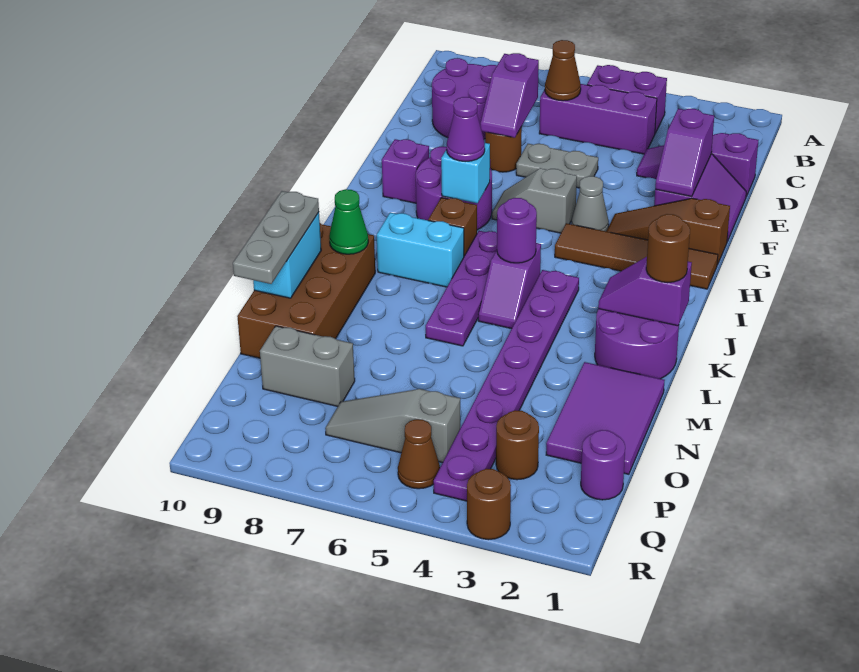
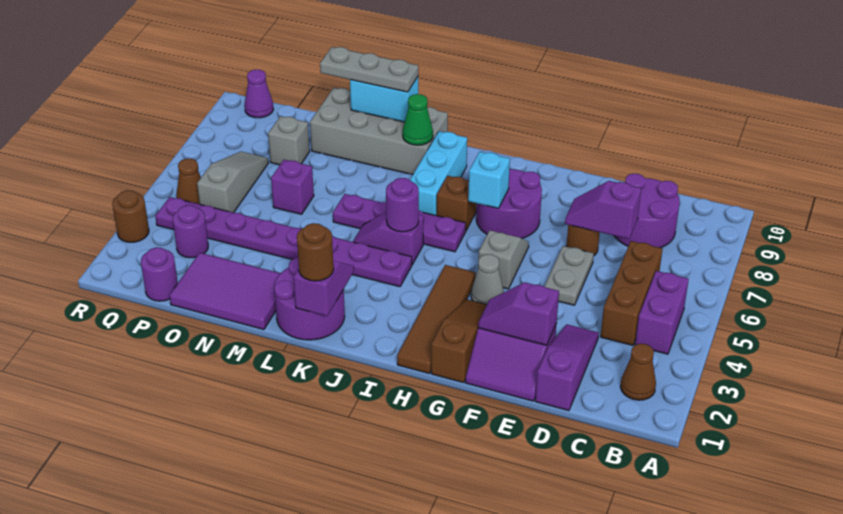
purple 1x3 brick [539,84,657,154] -> brown 1x3 brick [601,241,662,345]
brown 1x1 cone [545,40,581,101] -> brown 1x1 cone moved to [620,344,656,400]
purple 1x1 brick [382,139,429,203] -> purple 1x1 brick moved to [271,160,314,214]
purple 1x1 cone [447,97,485,162] -> purple 1x1 cone moved to [245,69,274,118]
cyan 1x2 brick [377,213,464,287] -> cyan 1x3 brick [410,131,467,216]
brown 2x4 brick [237,223,375,358] -> grey 2x4 brick [310,88,448,175]
grey 1x2 brick [260,326,355,406] -> grey 1x1 brick [268,116,310,165]
brown 1x1 round brick [496,410,539,480] -> purple 1x1 round brick [173,205,208,258]

